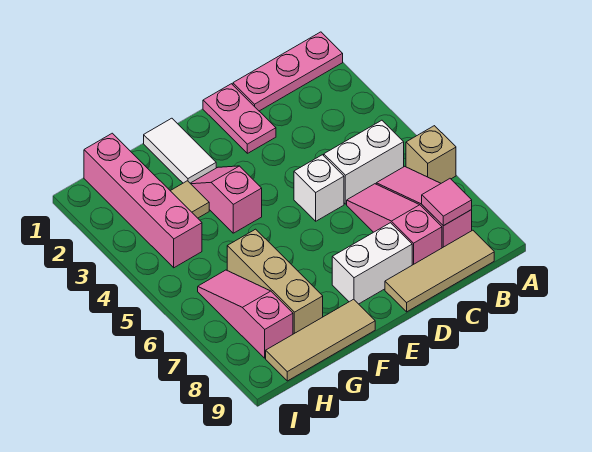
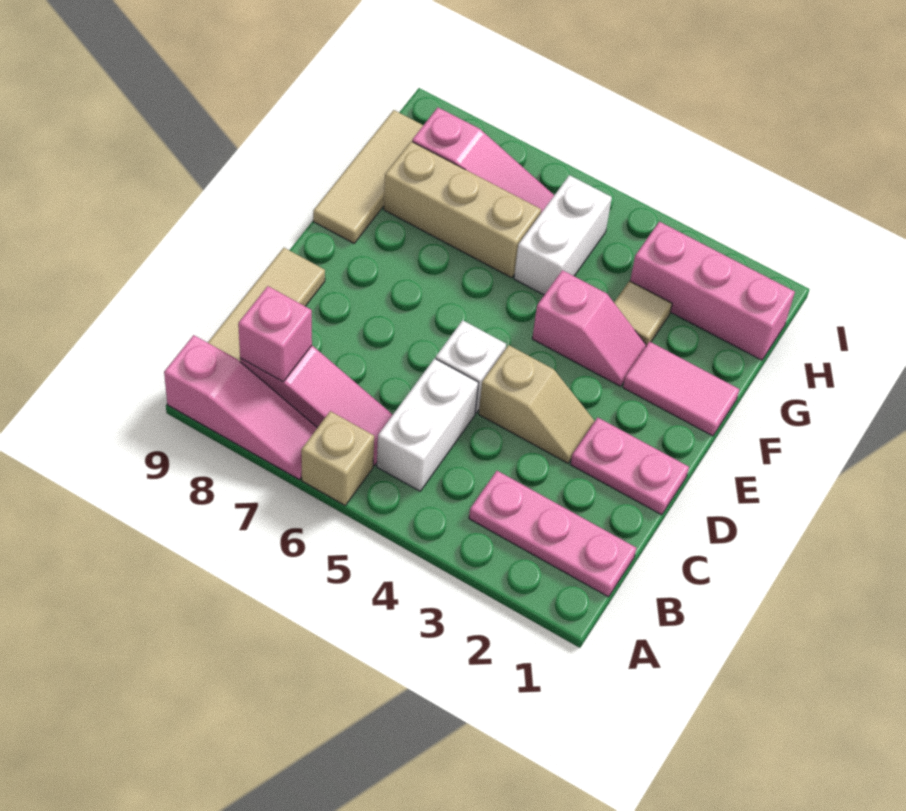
pink 1x3 plate [233,32,343,111] -> pink 1x3 plate turned to [469,471,636,597]
pink 1x1 tile [422,179,472,226] -> pink 1x1 brick [238,286,312,382]
pink 1x3 slope [347,184,442,265] -> pink 1x3 slope moved to [164,335,317,480]
none -> tan 1x2 slope [479,345,594,463]
white 1x2 brick [332,223,412,304] -> white 1x2 brick moved to [514,175,612,295]
white 1x2 tile [144,118,216,183] -> pink 1x2 tile [623,342,739,436]
pink 1x4 brick [84,133,202,268] -> pink 1x3 brick [630,222,795,360]

